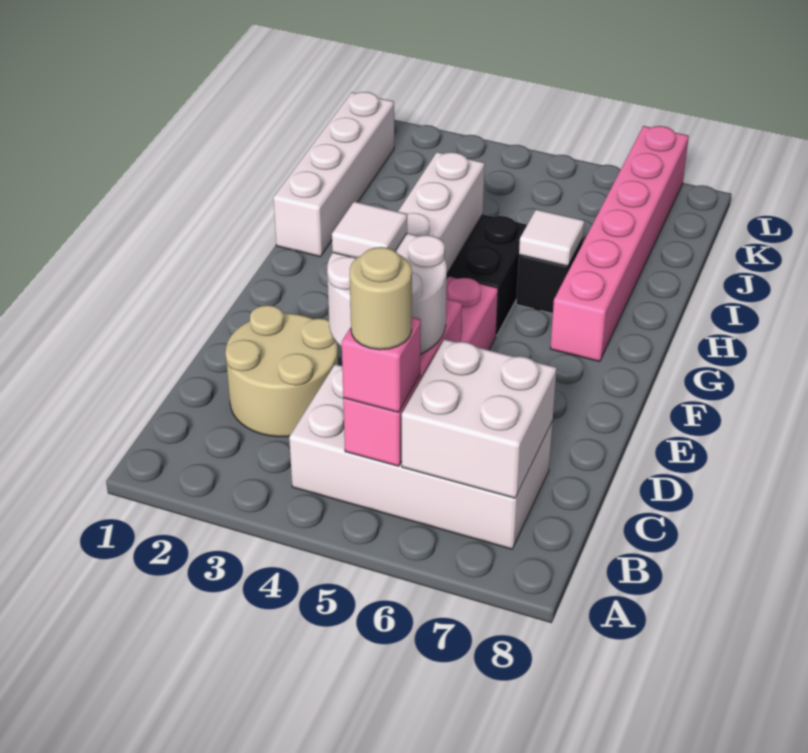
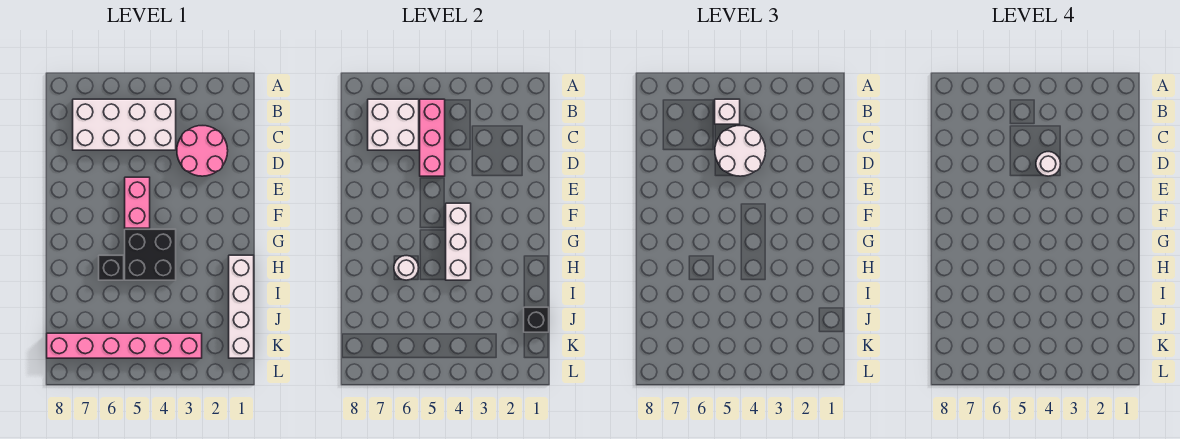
pink 1x1 brick [342,317,421,412] -> white 1x1 brick [715,99,740,124]
tan 1x1 round brick [350,247,412,350] -> none
tan 2x2 round brick [225,305,338,437] -> pink 2x2 round brick [177,126,228,176]
white 1x1 tile [332,201,407,258] -> white 1x1 round brick [1036,152,1061,176]
pink 1x6 brick [550,126,689,362] -> pink 1x6 brick turned to [47,333,202,358]
white 1x1 tile [519,209,584,266] -> white 1x1 round brick [394,256,419,280]
none -> black 1x1 brick [524,307,549,332]

